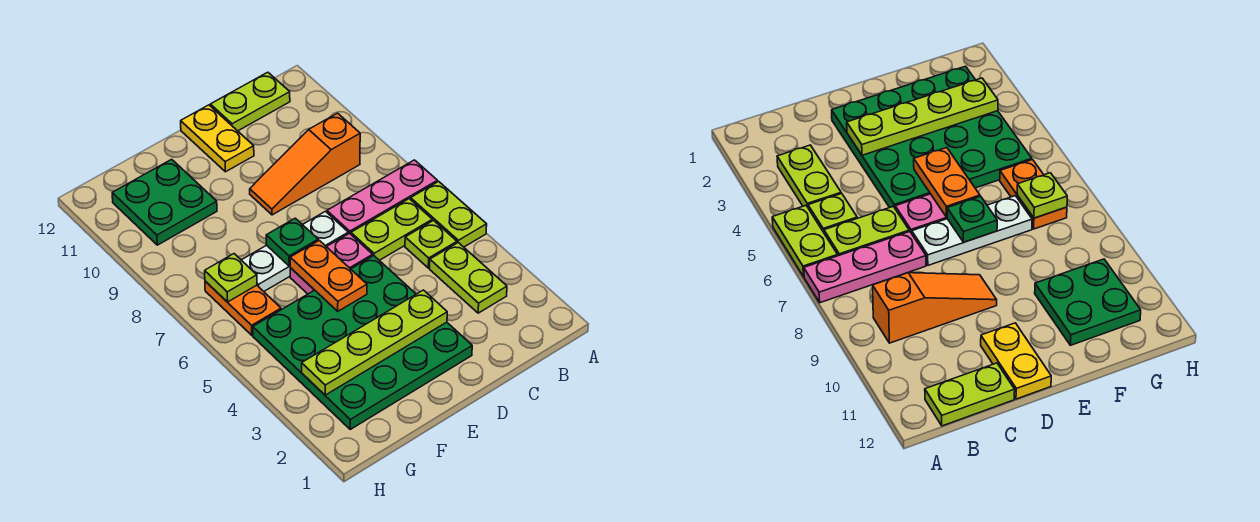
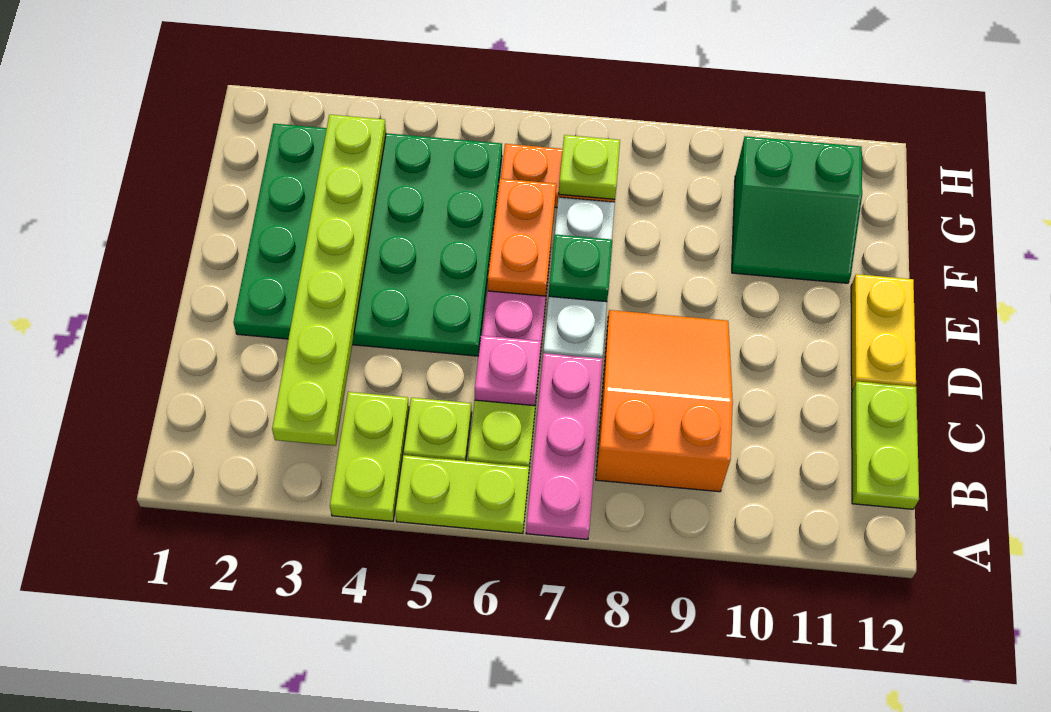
lime 1x2 plate [430,243,507,313] -> lime 1x2 plate turned to [330,392,409,521]
orange 1x3 slope [250,113,360,215] -> orange 2x3 slope [596,310,733,492]
none -> pink 1x1 plate [475,336,541,406]
lime 1x4 plate [302,290,447,395] -> lime 1x6 plate [272,115,386,446]
yellow 1x2 plate [181,105,254,172] -> yellow 1x2 plate turned to [851,274,916,390]
orange 1x2 plate [290,240,367,311] -> orange 1x2 plate turned to [488,179,556,296]
green 2x2 plate [112,159,217,245] -> green 2x2 slope [732,136,862,283]

